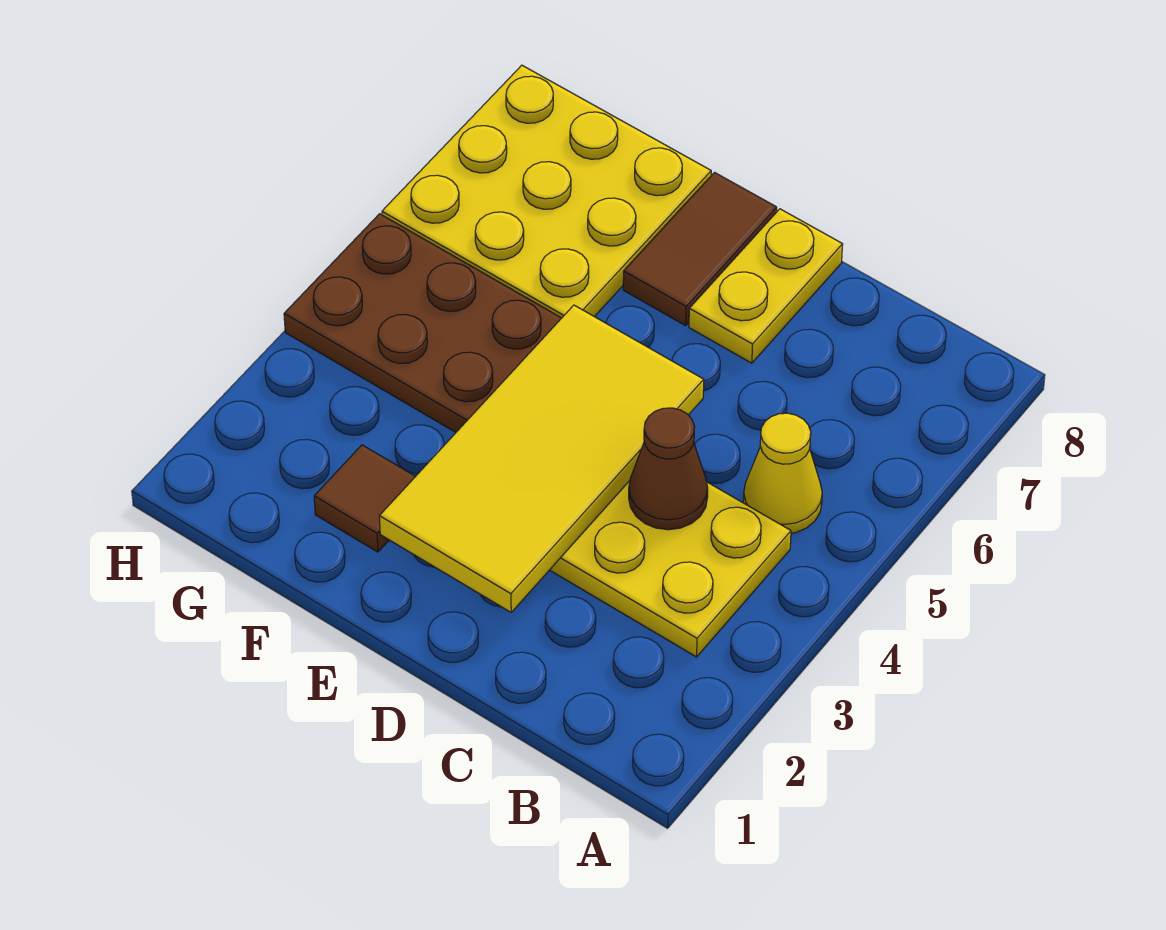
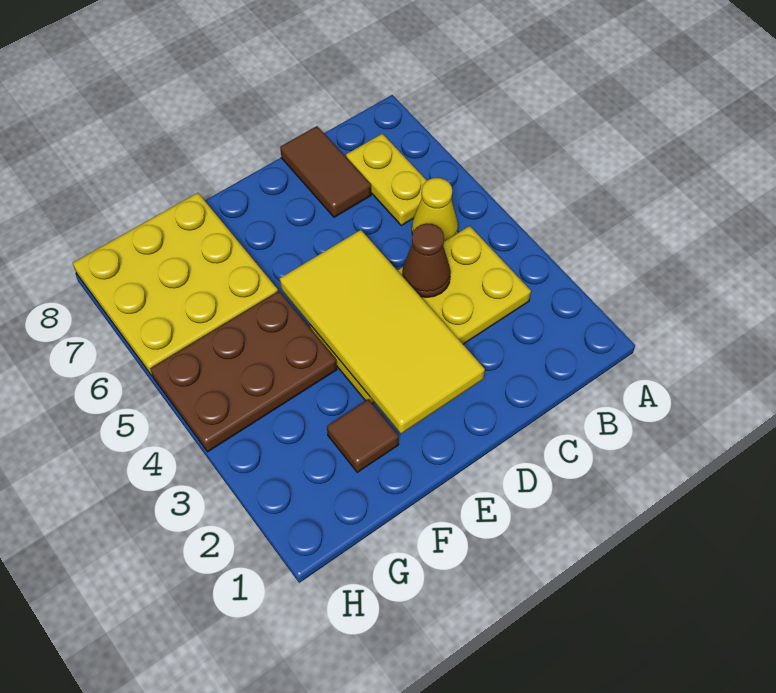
yellow 1x2 plate [689,209,843,363] -> yellow 1x2 plate moved to [346,134,427,225]
brown 1x2 tile [623,173,777,325] -> brown 1x2 tile moved to [280,126,371,217]

